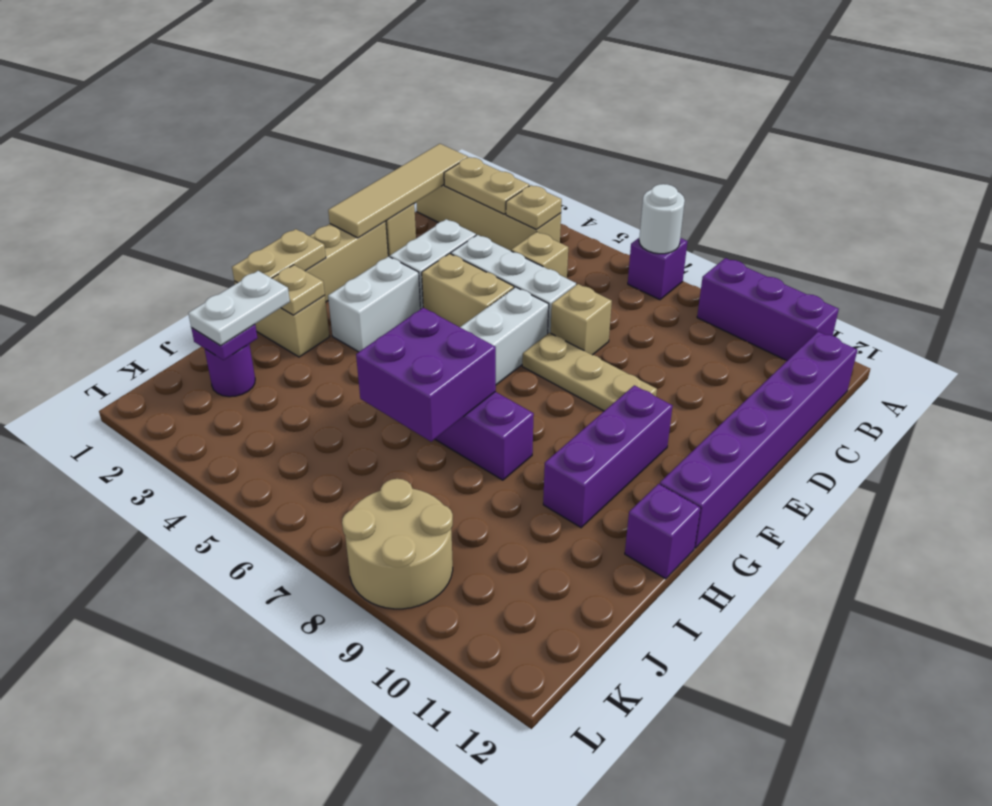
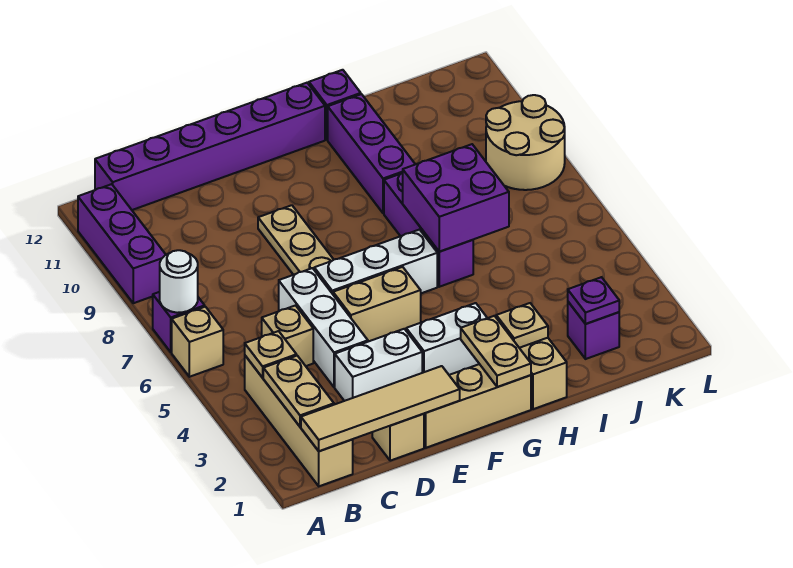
tan 1x1 brick [551,284,612,355] -> tan 1x1 brick moved to [172,307,223,377]
tan 1x2 brick [422,254,514,327] -> tan 1x2 brick turned to [333,267,421,342]
purple 1x3 brick [543,385,672,528] -> purple 1x3 brick turned to [328,94,415,213]
tan 1x2 plate [232,229,326,283] -> tan 1x2 plate turned to [461,316,531,387]
white 1x2 plate [188,271,290,346] -> none
purple 1x1 round brick [204,344,255,397] -> purple 1x1 brick [568,302,619,359]

